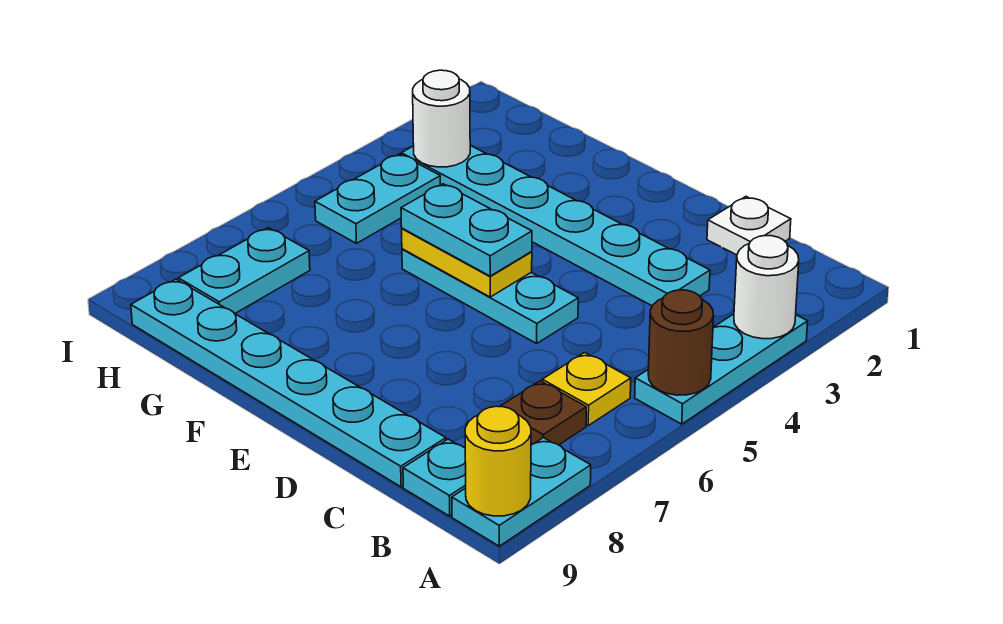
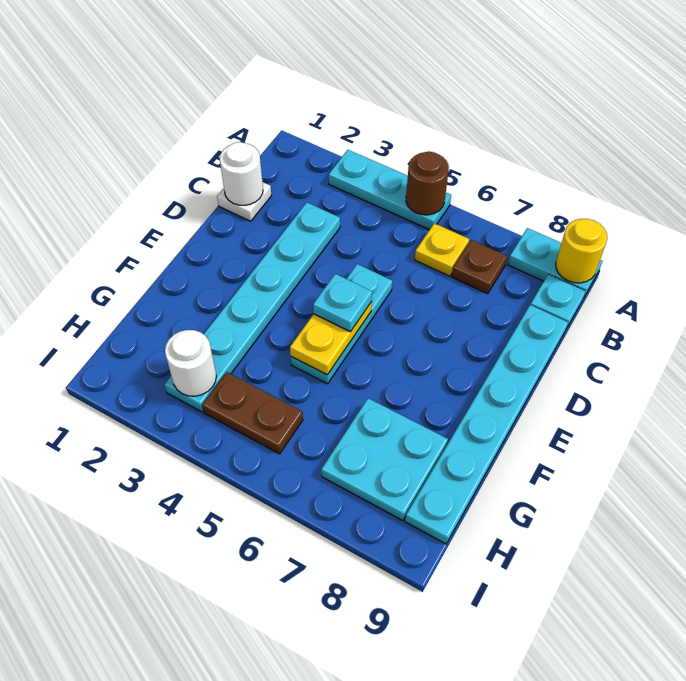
white 1x1 round brick [734,236,799,339] -> white 1x1 round brick moved to [220,142,263,205]
cyan 1x2 plate [401,184,532,276] -> cyan 1x1 plate [313,274,372,332]
cyan 1x2 plate [315,154,440,243] -> brown 1x2 plate [202,372,303,454]
cyan 1x2 plate [178,228,310,314] -> cyan 2x2 plate [321,398,448,521]

